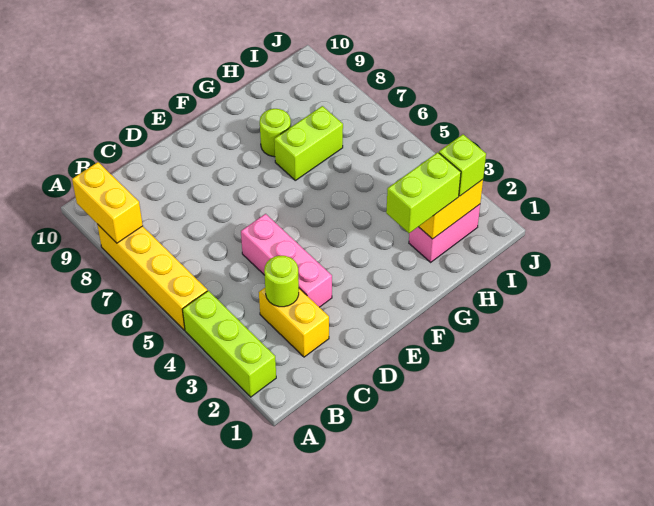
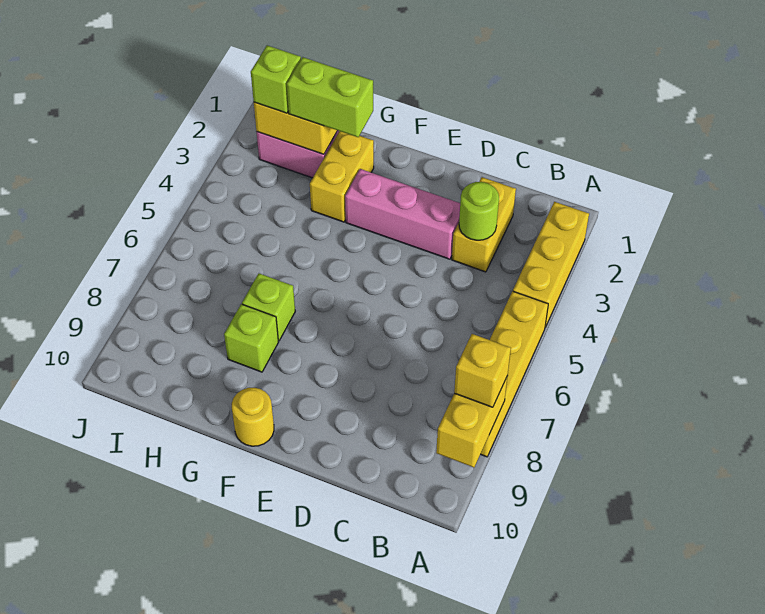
lime 1x3 brick [182,291,276,397] -> yellow 1x3 brick [513,202,589,327]
none -> yellow 1x1 brick [454,334,511,407]
pink 1x3 brick [241,214,332,307] -> pink 1x3 brick turned to [345,169,460,259]
none -> yellow 1x1 round brick [232,388,274,446]
none -> yellow 1x2 brick [310,131,374,222]
lime 1x2 brick [274,106,343,180] -> lime 1x1 brick [242,273,295,341]
lime 1x1 round brick [260,109,291,157] -> lime 1x1 brick [224,304,278,372]

